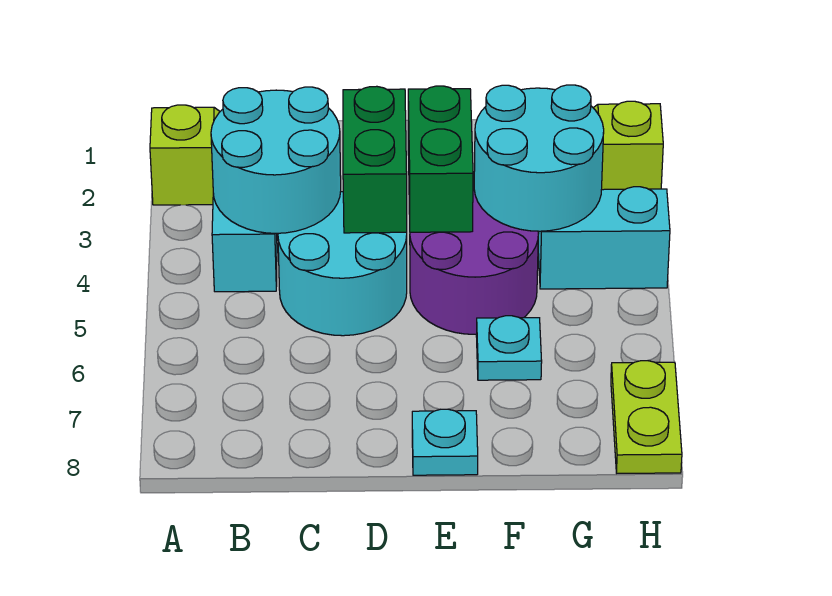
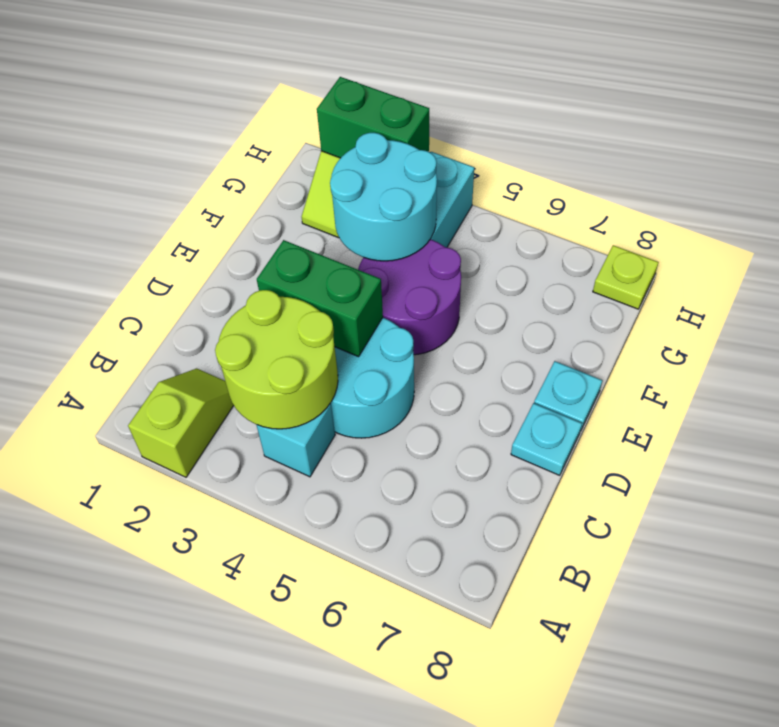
cyan 2x2 round brick [211,87,341,233] -> lime 2x2 round brick [215,290,338,429]
green 1x2 brick [408,86,473,232] -> green 1x2 brick moved to [317,77,429,158]
cyan 1x1 plate [476,316,542,380] -> cyan 1x1 plate moved to [511,403,582,475]
lime 1x2 plate [611,361,682,473] -> lime 1x1 plate [593,245,659,309]

